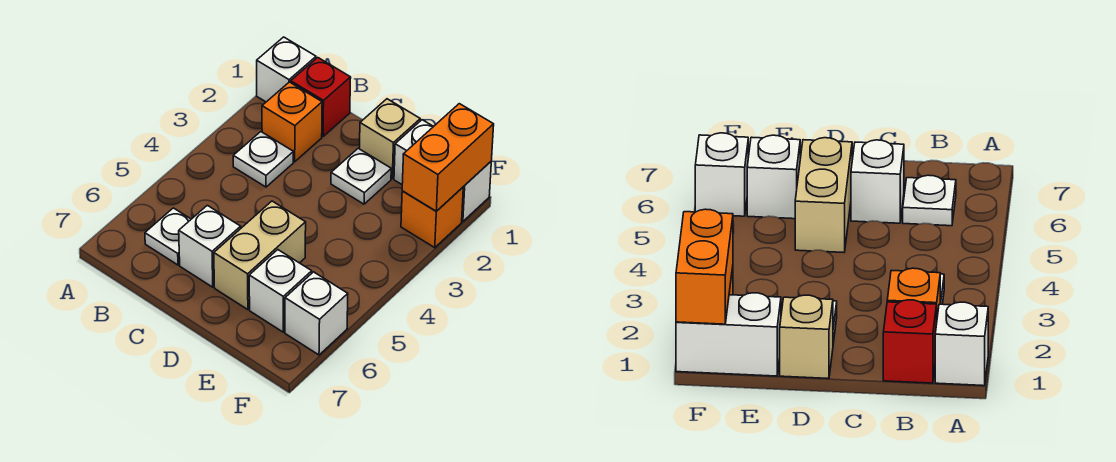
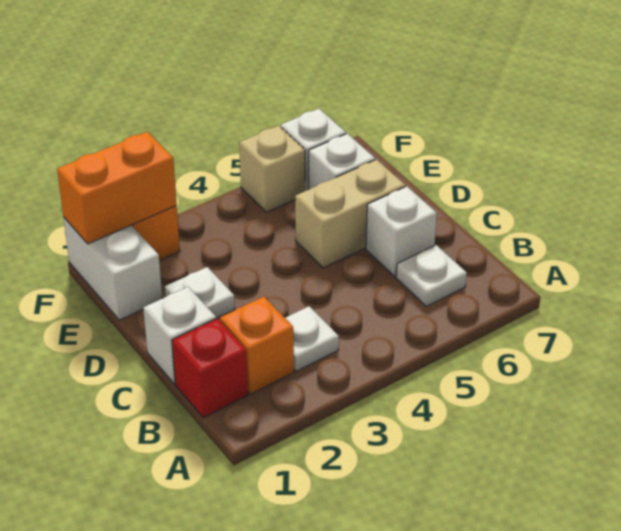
white 1x1 brick [257,37,316,102] -> white 1x1 brick moved to [143,287,216,384]
tan 1x1 brick [359,99,420,178] -> tan 1x1 brick moved to [239,126,305,212]

